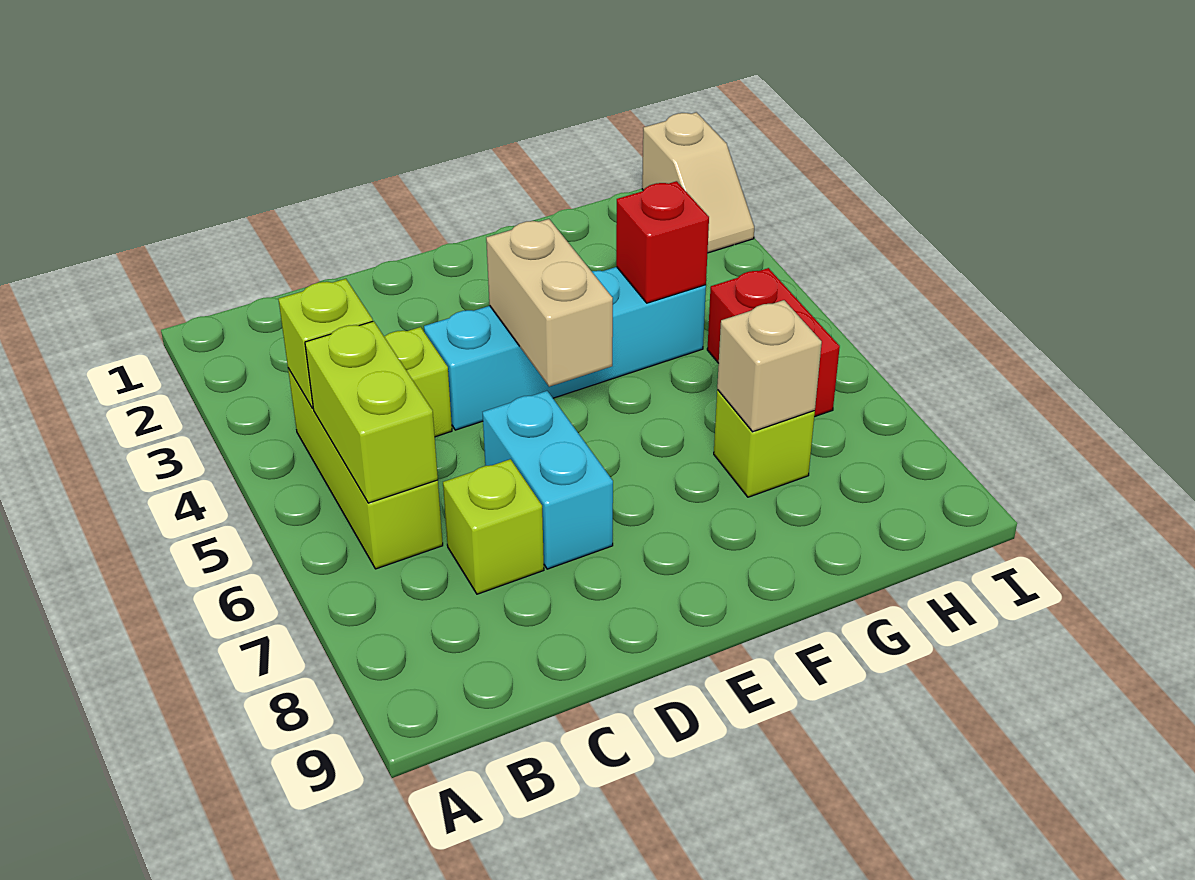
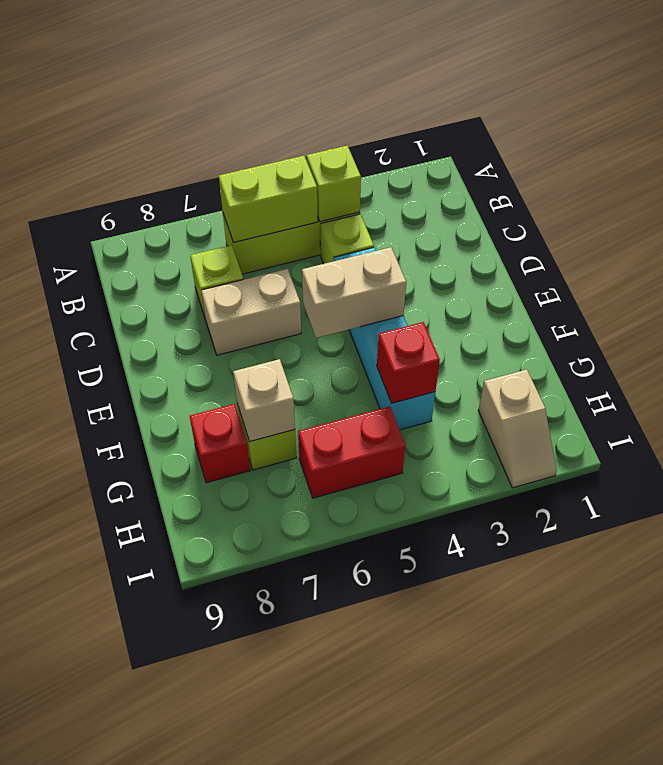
cyan 1x2 brick [483,391,613,569] -> tan 1x2 brick [201,269,301,355]
none -> red 1x1 brick [190,404,250,483]
tan 1x2 slope [642,112,754,253] -> tan 1x2 slope turned to [478,369,557,488]

